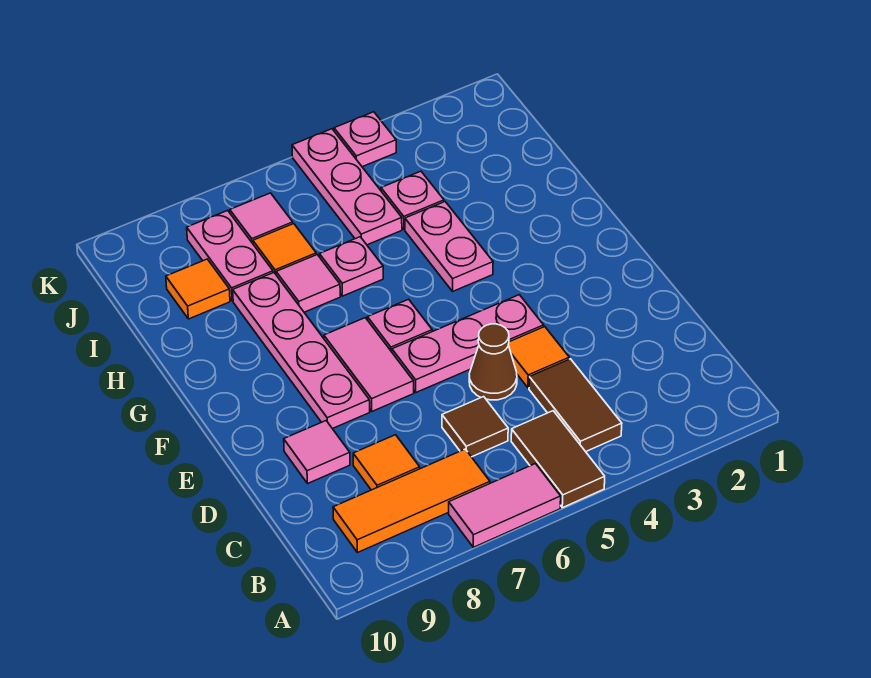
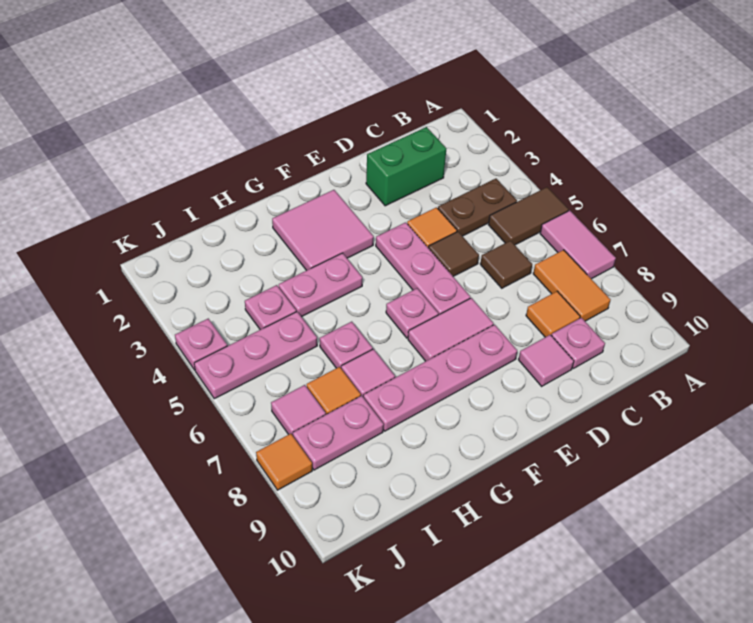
brown 1x2 tile [529,359,622,452] -> brown 1x2 plate [438,179,517,236]
orange 1x3 tile [333,449,490,553] -> orange 1x2 tile [533,250,611,321]
none -> green 1x2 brick [366,127,446,206]
none -> pink 1x1 plate [551,318,605,368]
brown 1x1 cone [469,324,517,400] -> brown 1x1 tile [429,232,479,276]
none -> pink 2x2 tile [272,190,374,270]
orange 1x1 tile [166,259,230,319] -> orange 1x1 tile moved to [256,434,312,490]

